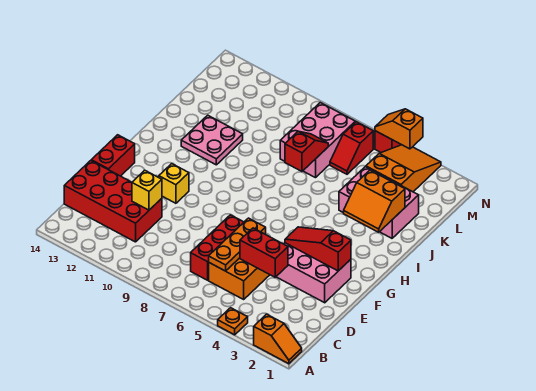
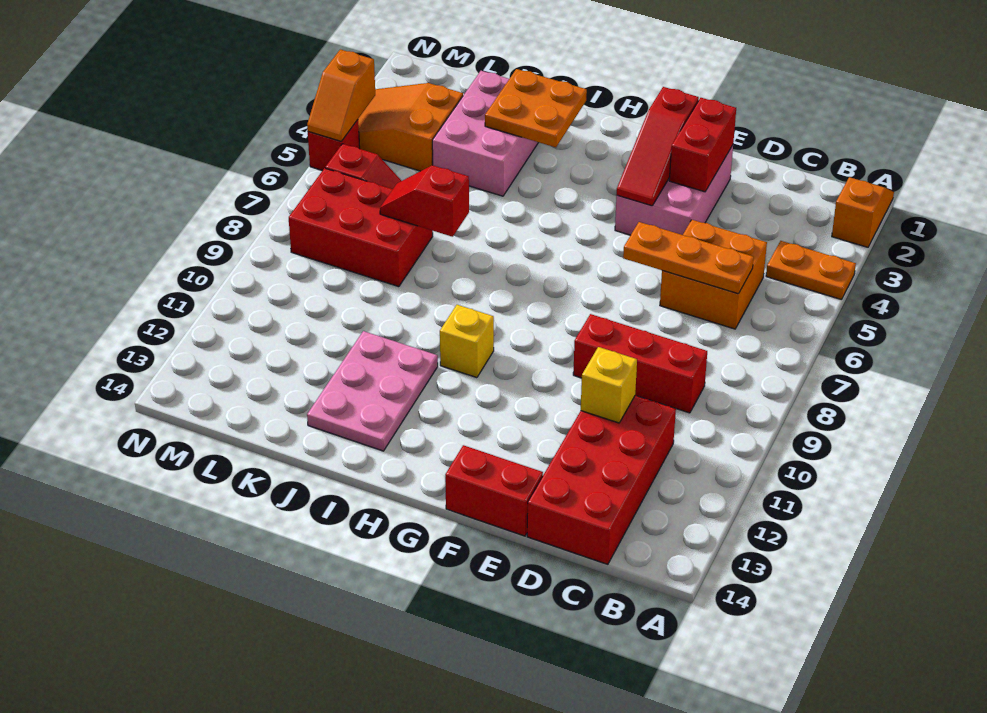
orange 1x1 plate [218,308,248,335] -> orange 1x2 plate [766,241,856,300]
red 1x3 brick [191,215,244,280] -> red 1x3 brick moved to [573,314,707,413]
red 1x2 brick [240,228,288,277] -> red 1x2 brick moved to [669,98,736,192]
yellow 1x1 brick [159,164,189,203] -> yellow 1x1 brick moved to [440,305,494,378]
orange 2x2 slope [344,170,405,232] -> orange 2x2 plate [485,69,587,147]
pink 2x2 plate [181,115,243,165] -> pink 2x3 plate [307,331,438,451]
pink 2x3 brick [280,103,355,178] -> red 2x3 brick [289,168,433,287]

